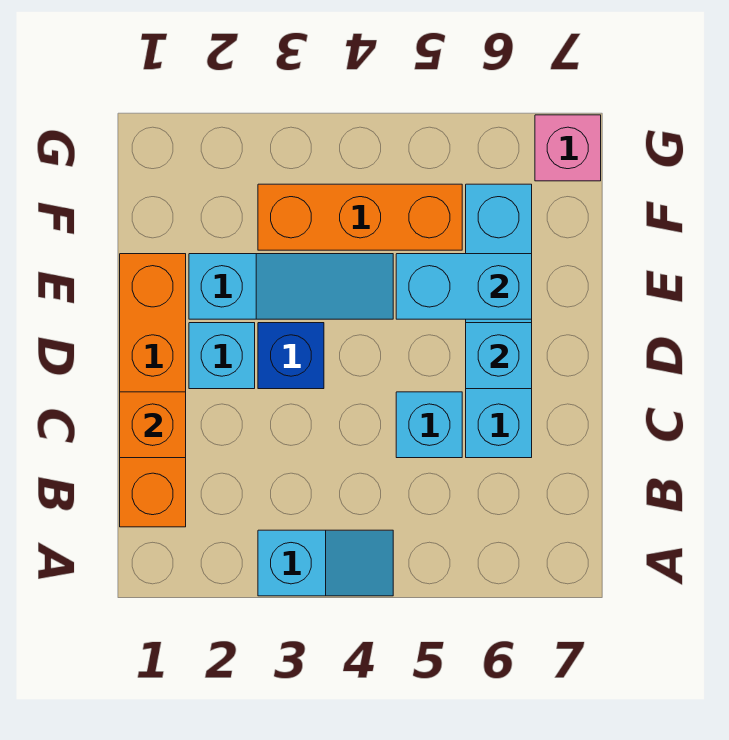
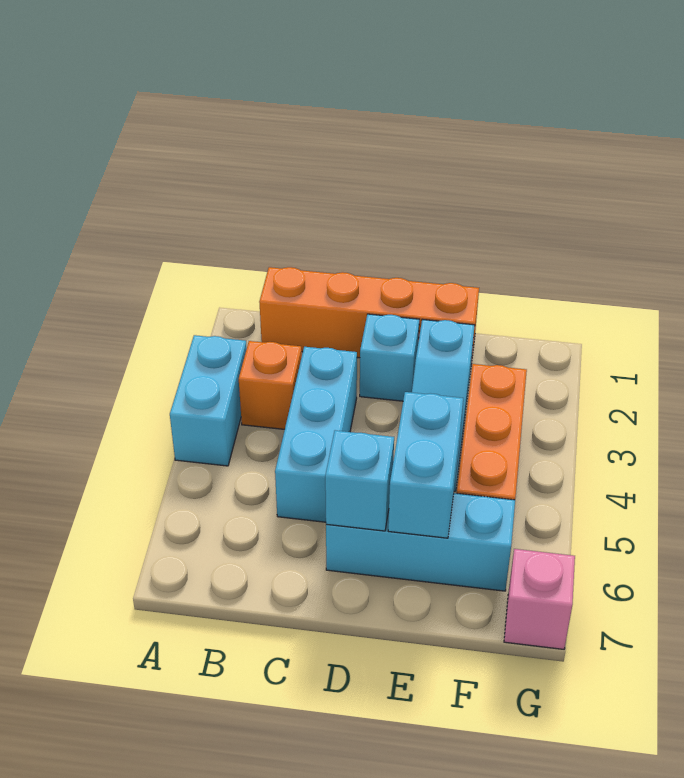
cyan 1x2 slope [258,530,393,596] -> cyan 1x2 brick [170,335,247,466]
orange 1x1 brick [120,392,186,458] -> orange 1x1 brick moved to [239,341,302,429]
cyan 1x1 brick [396,392,462,458] -> cyan 1x3 brick [275,347,357,522]
cyan 1x4 brick [466,184,532,458] -> cyan 1x3 brick [326,493,515,591]
blue 1x1 brick [258,323,324,389] -> none

